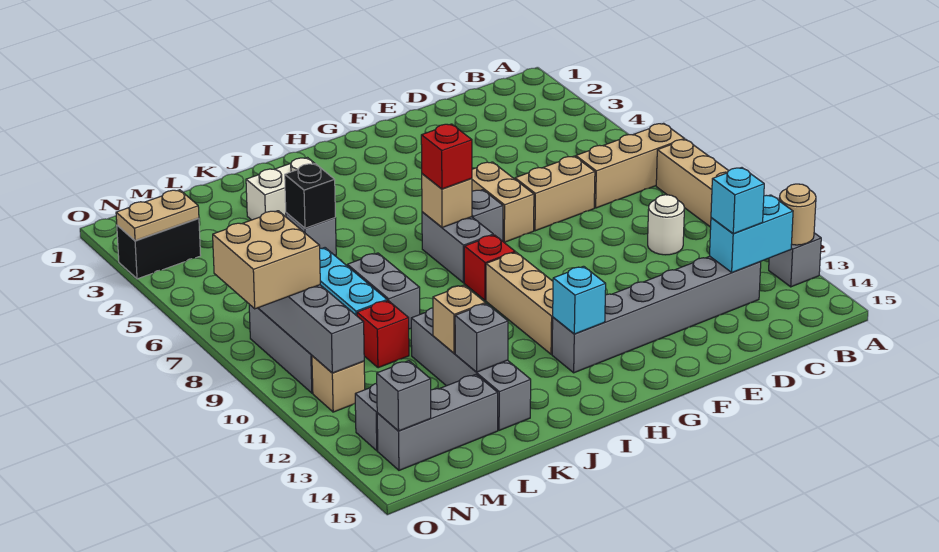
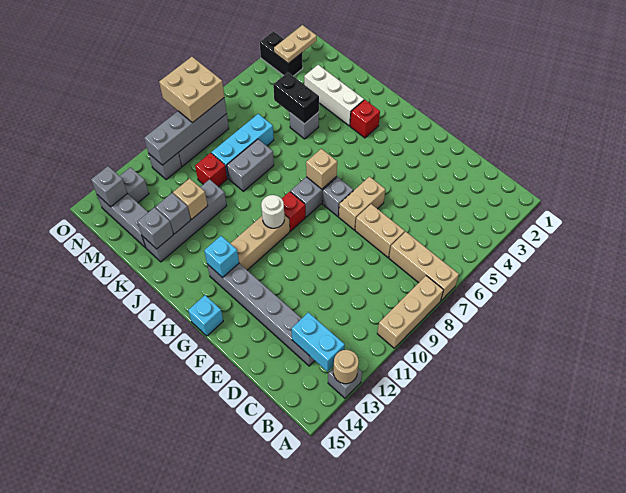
white 1x1 round brick [648,195,684,255] -> white 1x1 round brick moved to [261,195,284,228]
cyan 1x1 brick [711,168,764,234] -> cyan 1x1 brick moved to [188,295,223,336]
red 1x1 brick [421,124,472,189] -> red 1x1 brick moved to [350,100,380,138]
white 1x2 brick [246,158,315,220] -> white 1x3 brick [304,65,364,126]
black 1x1 brick [285,164,335,228] -> black 1x2 brick [273,72,319,124]
none -> grey 1x1 brick [137,208,173,249]
tan 1x2 plate [116,190,199,241] -> tan 1x2 plate turned to [274,25,317,64]
tan 1x1 brick [312,356,365,412] -> grey 1x1 brick [149,153,182,180]

